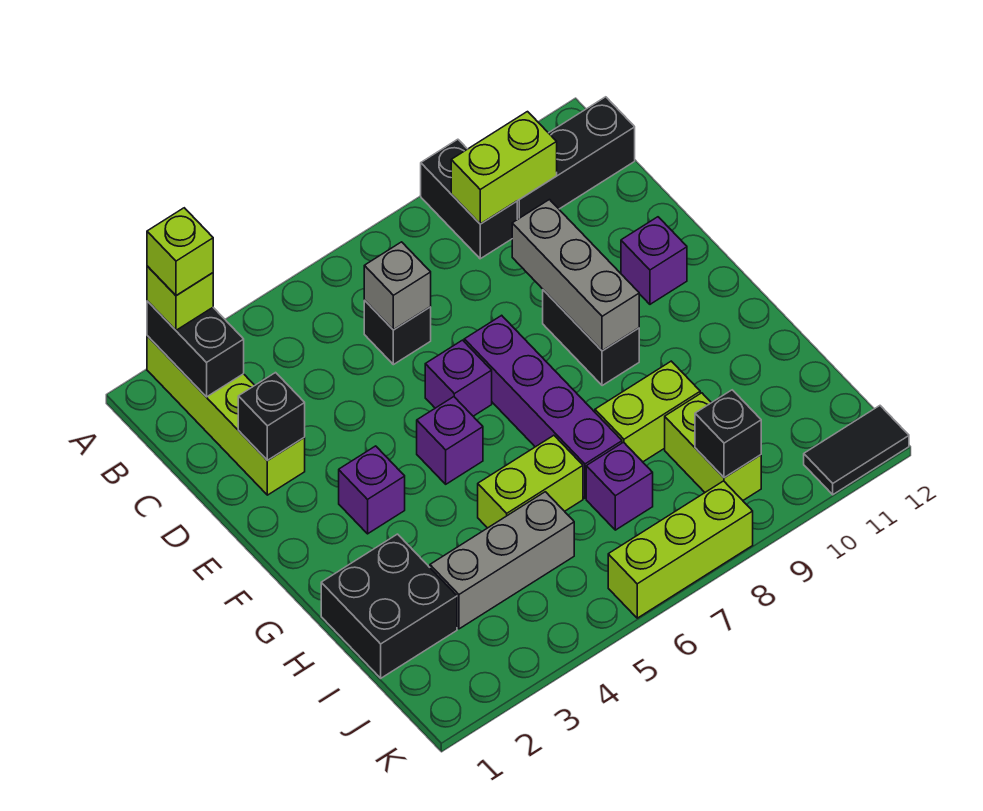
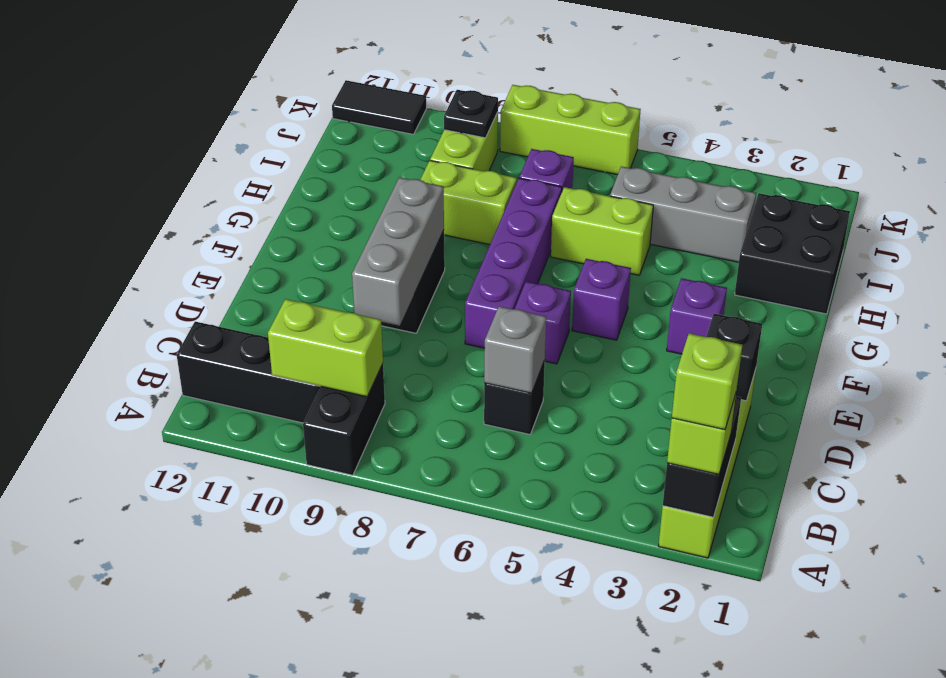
purple 1x1 brick [621,217,687,304] -> none
black 1x1 brick [695,390,761,478] -> black 1x1 plate [444,90,498,138]

